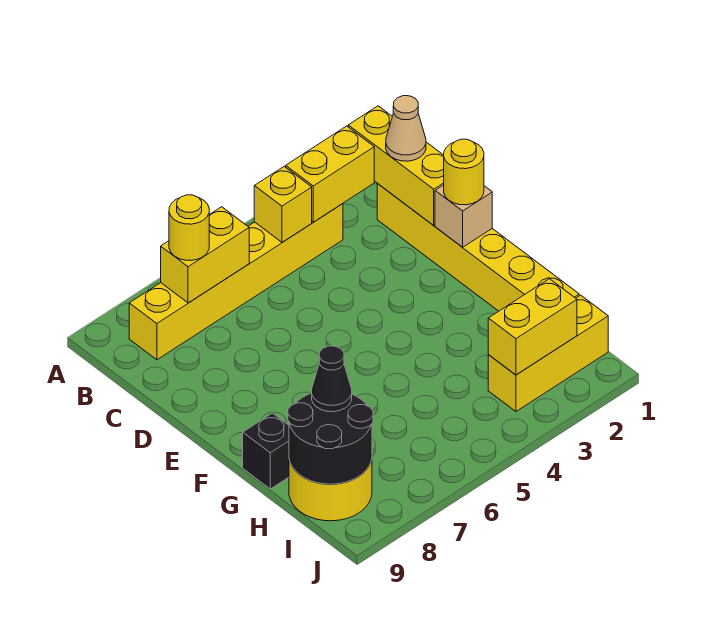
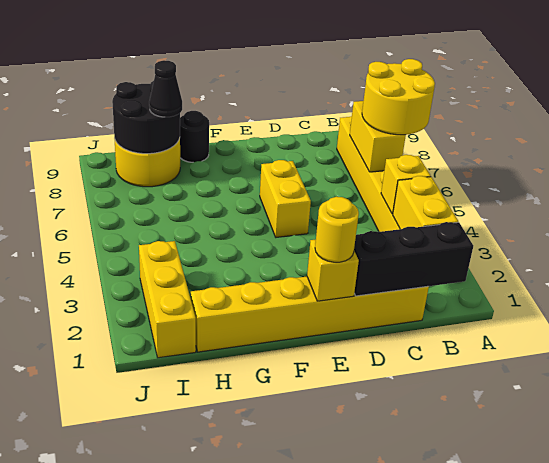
yellow 1x3 brick [348,106,444,225] -> black 1x3 brick [354,222,473,296]
yellow 1x1 round brick [169,195,209,261] -> yellow 2x2 round brick [362,59,435,135]
tan 1x1 cone [386,96,426,161] -> none
tan 1x1 brick [435,185,492,247] -> yellow 1x1 brick [307,240,359,301]
black 1x1 brick [243,413,289,489] -> black 1x1 round brick [180,111,209,162]
yellow 1x2 brick [488,279,577,375] -> yellow 1x2 brick moved to [260,160,311,237]

